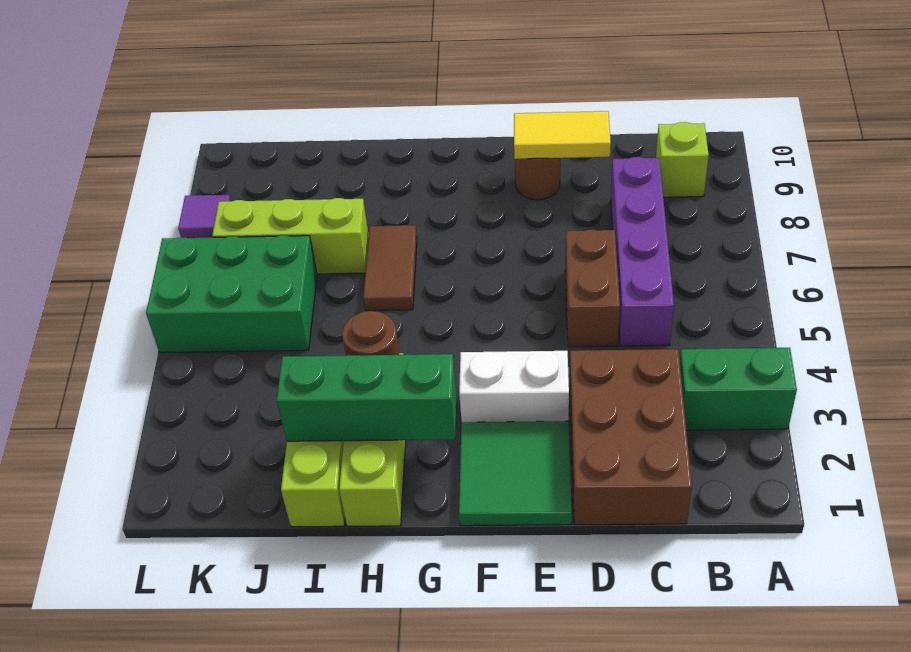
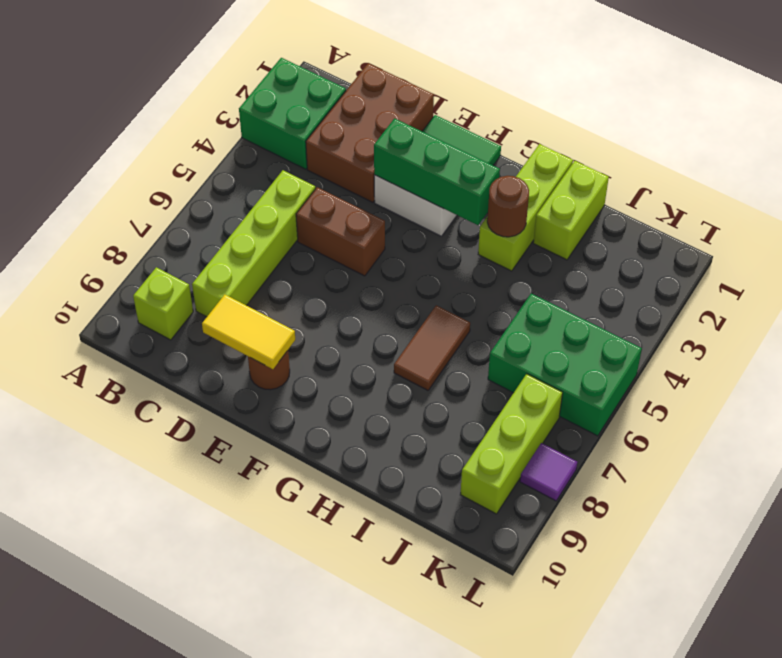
green 1x2 brick [680,348,797,430] -> green 2x2 brick [239,58,346,169]
purple 1x4 brick [611,157,674,346] -> lime 1x4 brick [192,170,316,317]
brown 1x2 brick [565,230,620,347] -> brown 1x2 brick turned to [296,187,385,276]
green 1x3 brick [277,354,456,441] -> green 1x3 brick moved to [374,118,500,225]
lime 1x3 brick [212,198,369,274] -> lime 1x3 brick turned to [460,374,563,514]

